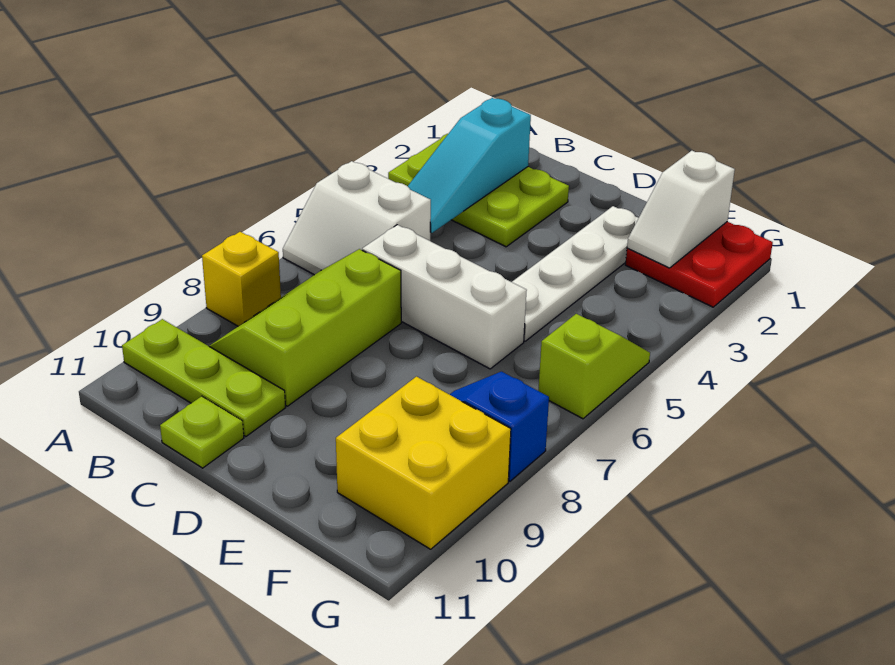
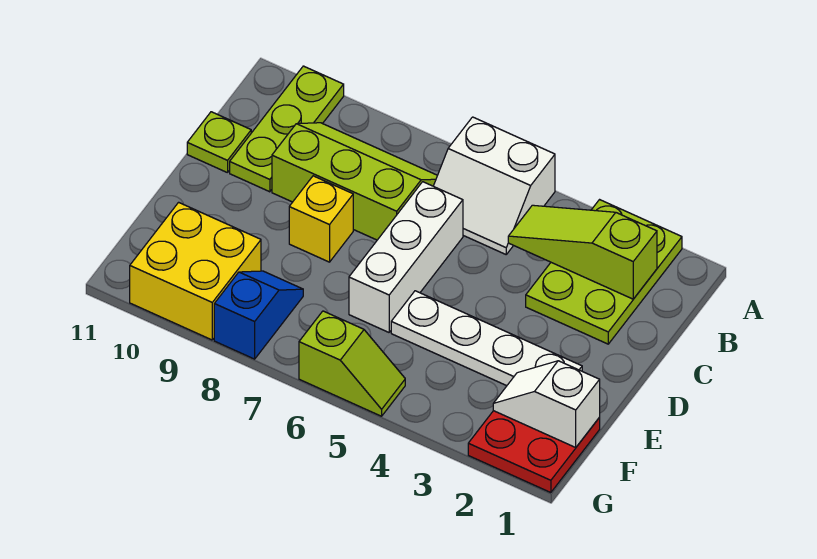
white 2x2 slope [283,161,431,275] -> white 2x2 slope turned to [434,117,555,254]
yellow 1x1 brick [202,232,281,326] -> yellow 1x1 brick moved to [289,176,353,262]
cyan 1x3 slope [408,98,531,233] -> lime 1x3 slope [508,205,657,299]

